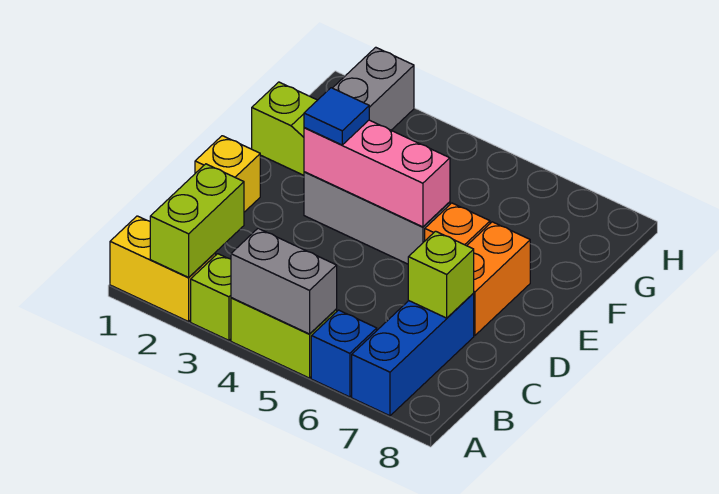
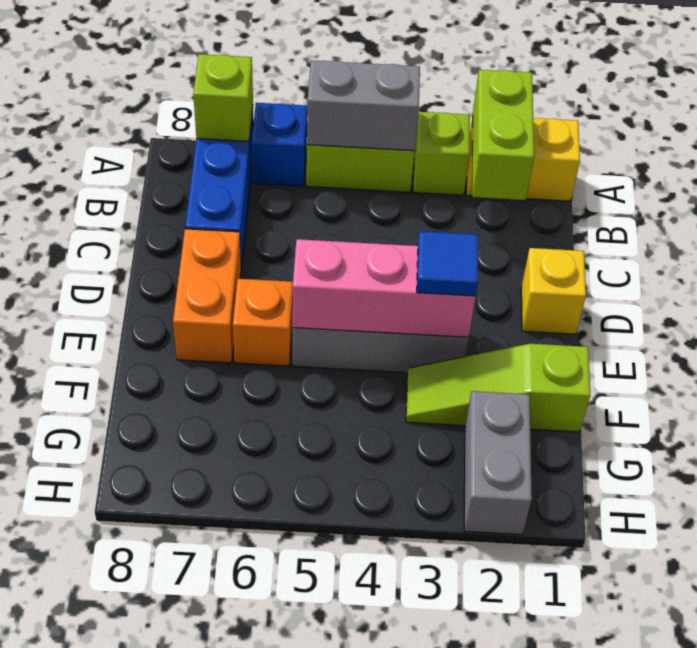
lime 1x1 brick [408,231,474,318] -> lime 1x1 brick moved to [193,54,253,141]

